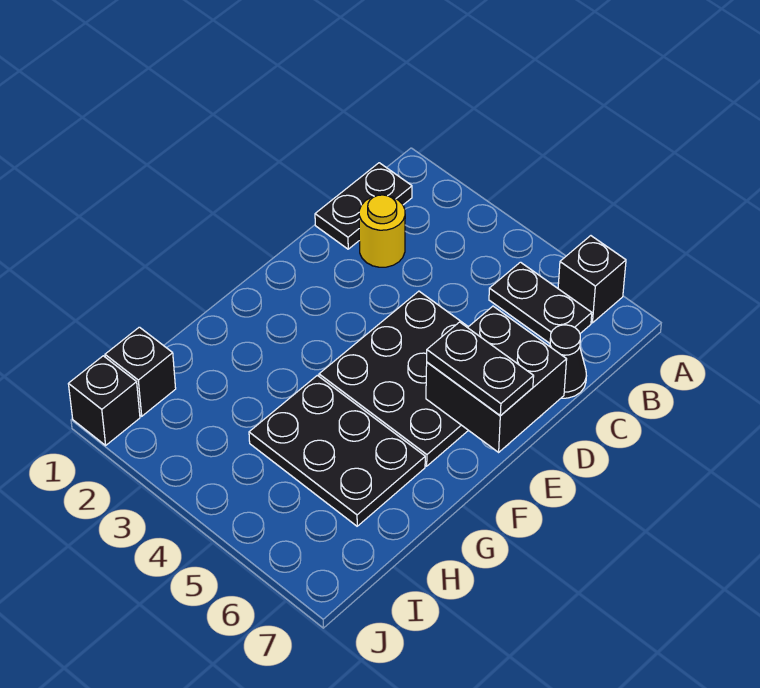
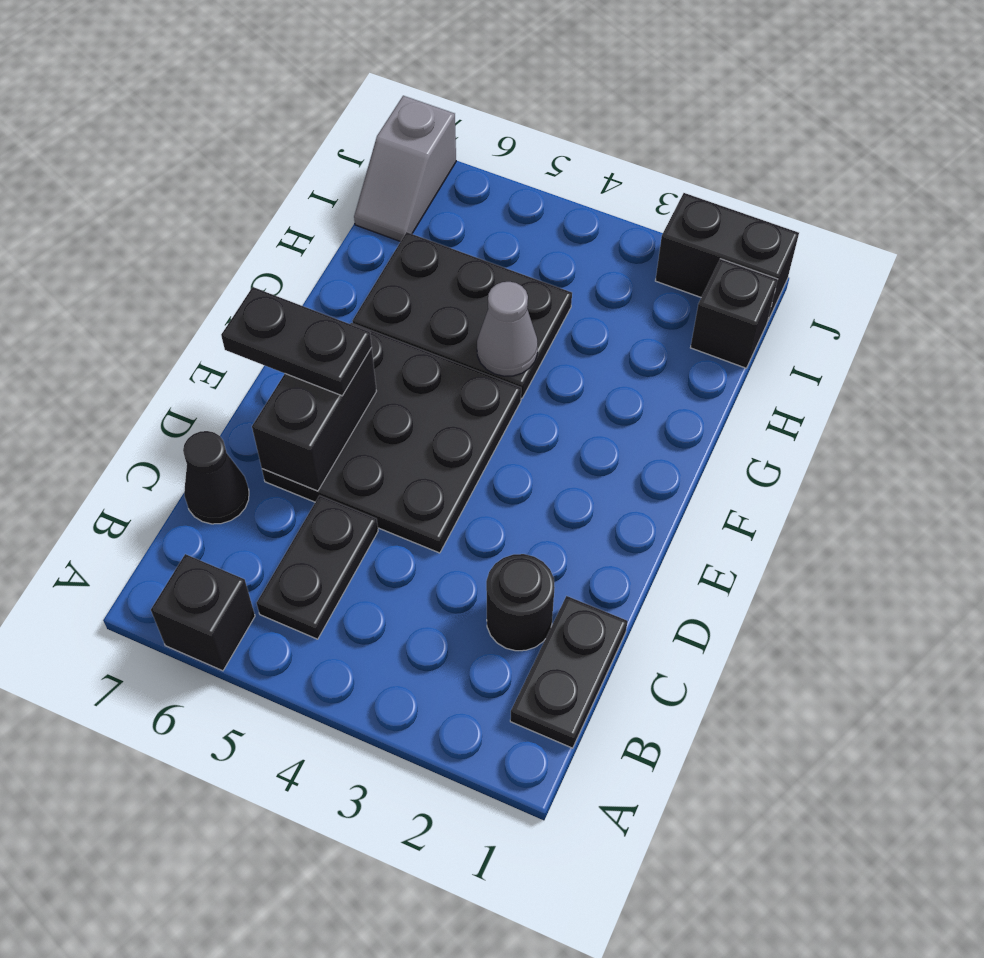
black 1x2 plate [489,262,592,343] -> black 1x2 plate turned to [257,496,378,639]
yellow 1x1 round brick [359,195,405,267] -> black 1x1 round brick [486,554,555,651]
black 2x2 brick [426,306,567,452] -> black 1x2 brick [252,348,376,491]
none -> grey 1x1 cone [477,282,538,376]
none -> grey 1x2 slope [354,96,456,242]
black 1x1 brick [69,356,140,445] -> black 1x2 brick [655,193,799,320]

